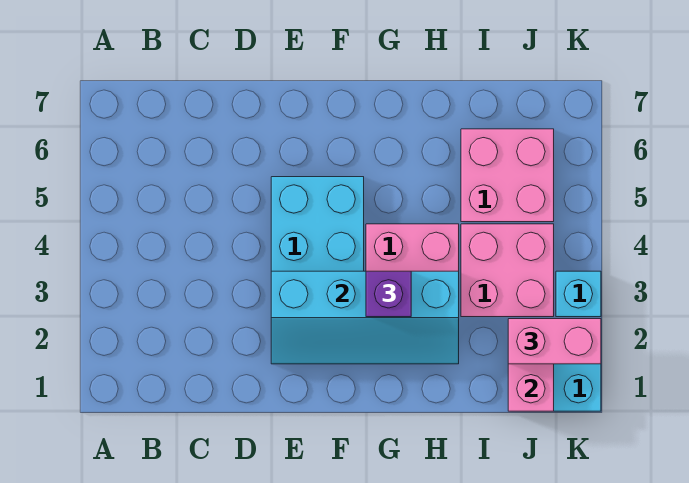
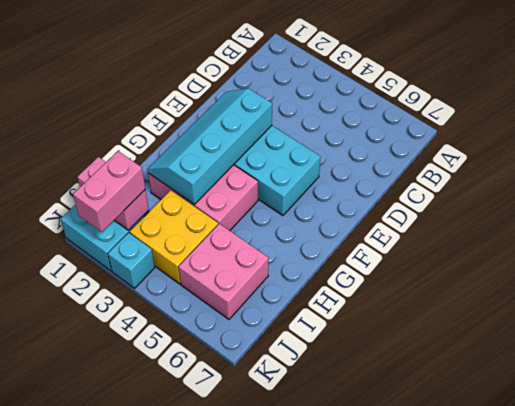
purple 1x1 brick [366,271,411,317] -> none
pink 2x2 brick [461,224,554,317] -> yellow 2x2 brick [130,190,218,284]

